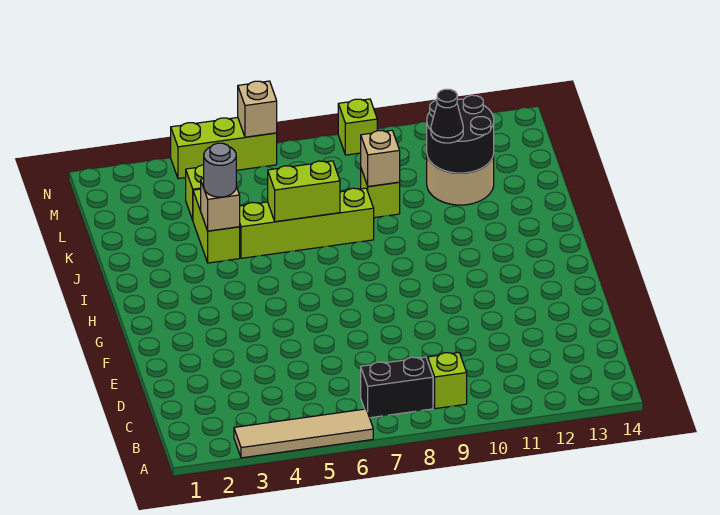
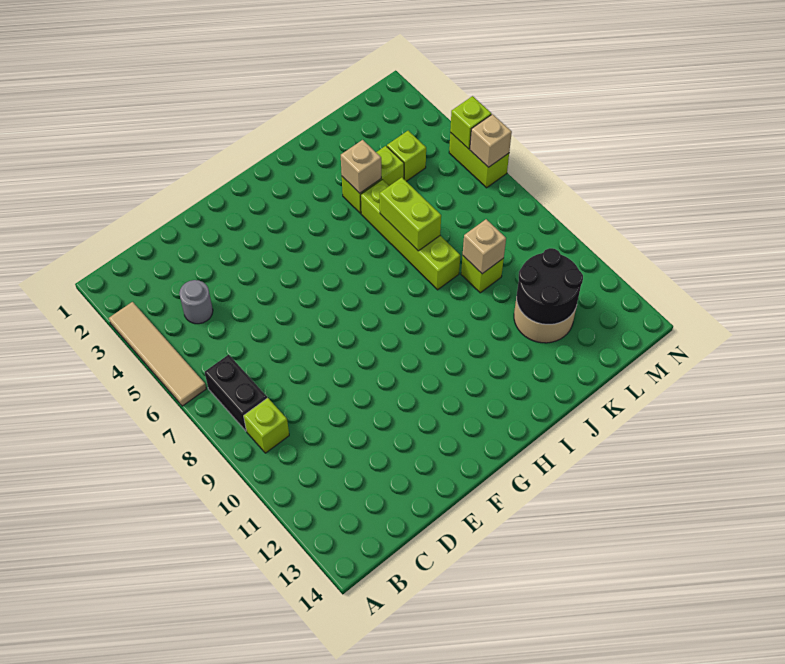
grey 1x1 round brick [204,143,236,197] -> grey 1x1 round brick moved to [179,280,213,324]
black 1x1 cone [431,89,463,143] -> none
lime 1x3 brick [171,117,277,179] -> lime 1x2 brick [449,133,509,188]
lime 1x1 brick [338,99,377,155] -> lime 1x1 brick moved to [450,96,491,149]

